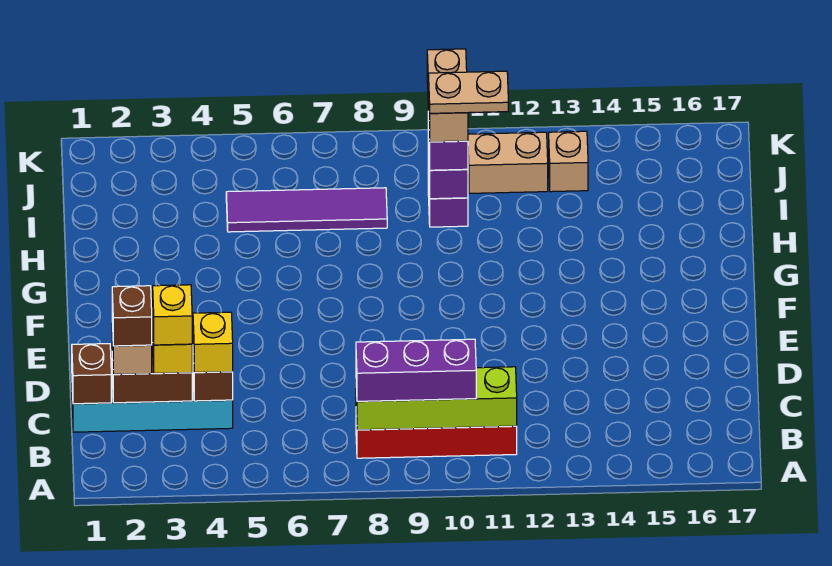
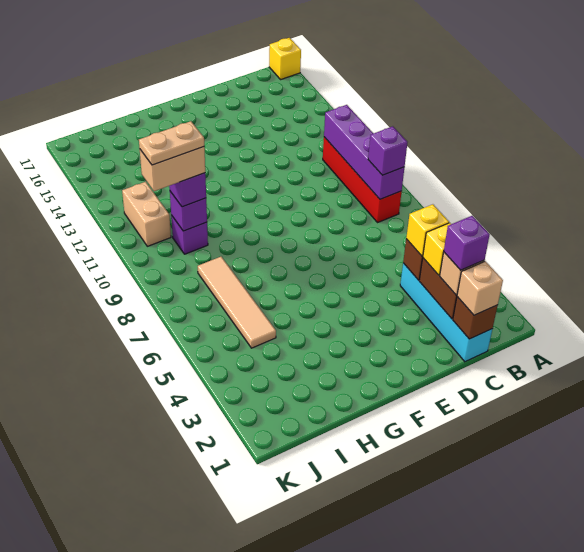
lime 1x4 brick [356,367,517,430] -> purple 1x4 brick [324,105,404,199]
purple 1x3 brick [356,339,476,401] -> purple 1x1 brick [368,126,407,175]
brown 1x1 brick [112,286,152,346] -> purple 1x1 brick [444,216,490,270]
yellow 1x1 brick [153,285,192,345] -> yellow 1x1 brick moved to [269,38,301,79]
purple 1x4 tile [226,188,387,232] -> tan 1x4 tile [198,257,276,348]
tan 1x2 plate [428,71,508,113] -> tan 1x2 plate turned to [139,121,204,165]
tan 1x1 brick [549,131,588,192] -> tan 1x1 brick moved to [457,261,503,315]

